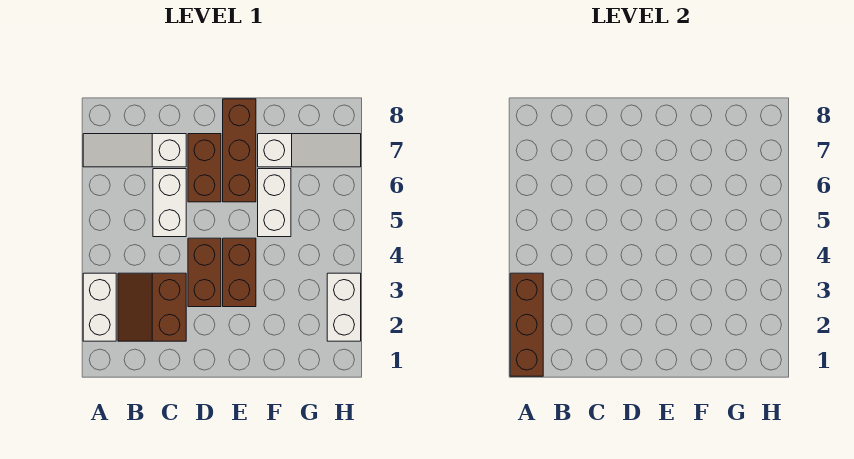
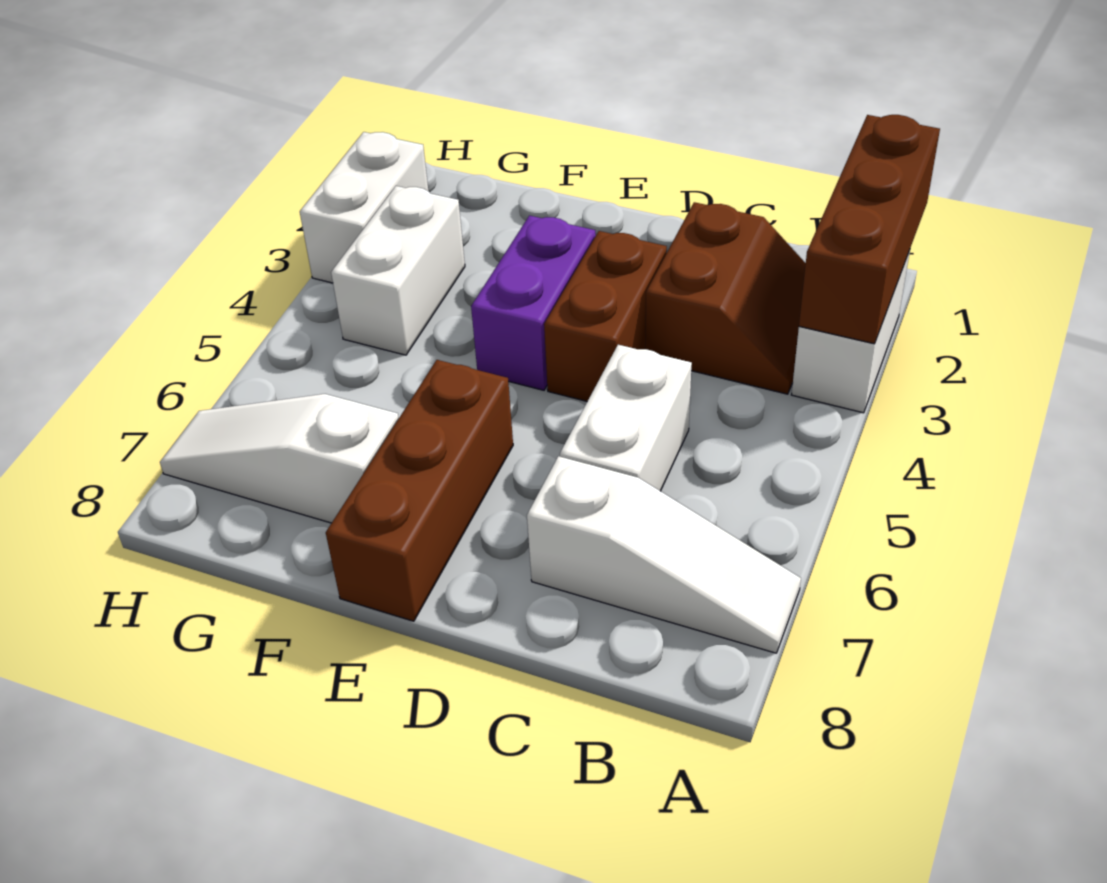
brown 1x2 brick [188,134,221,202] -> none
brown 1x2 brick [223,238,256,307] -> purple 1x2 brick [471,216,596,390]
white 1x2 brick [258,169,291,237] -> white 1x2 brick moved to [331,186,465,355]

